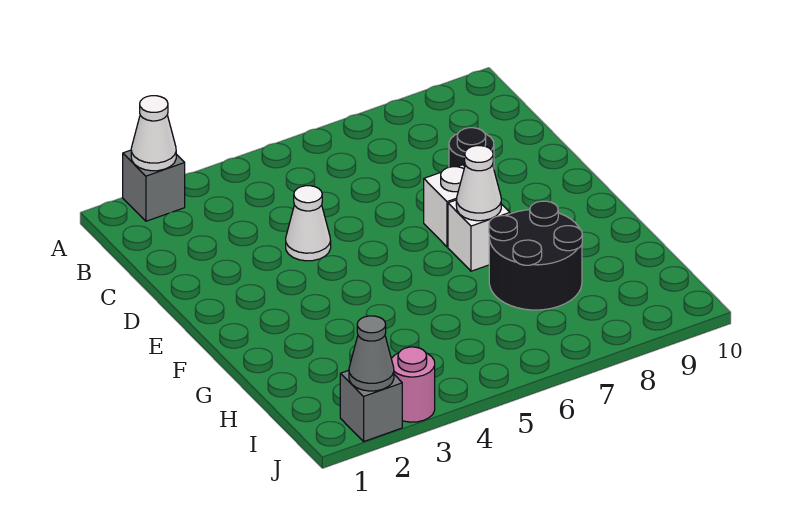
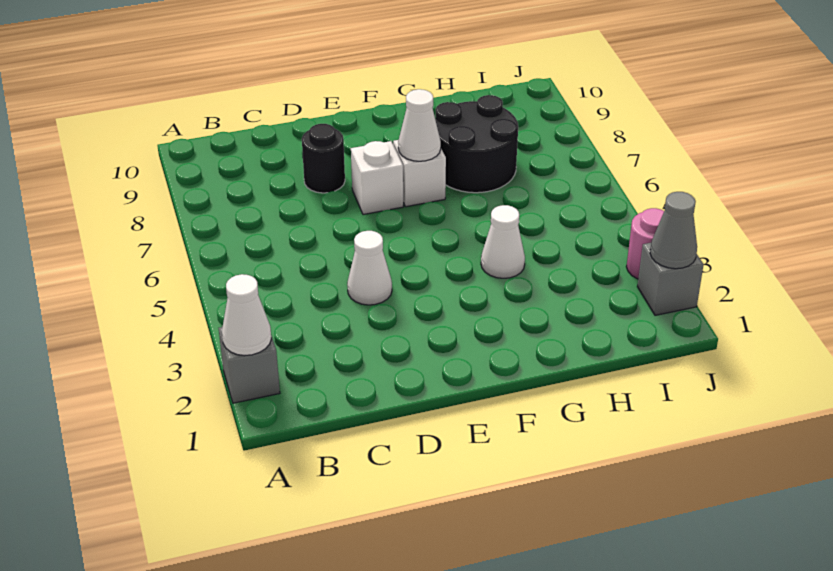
none -> white 1x1 cone [481,205,525,278]

